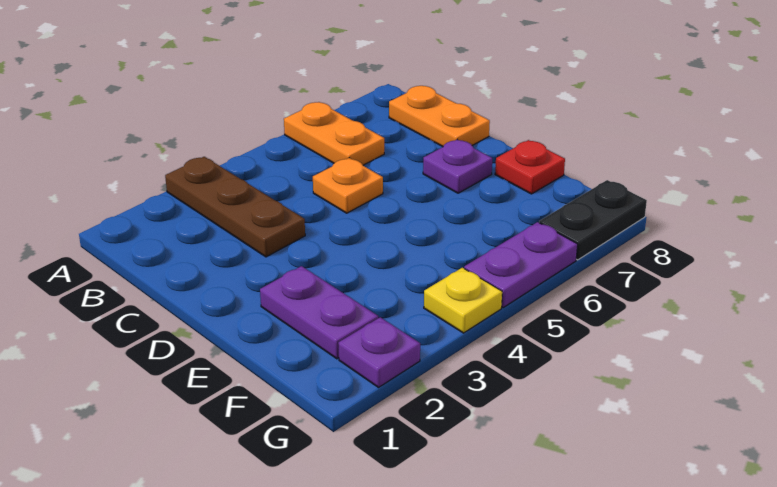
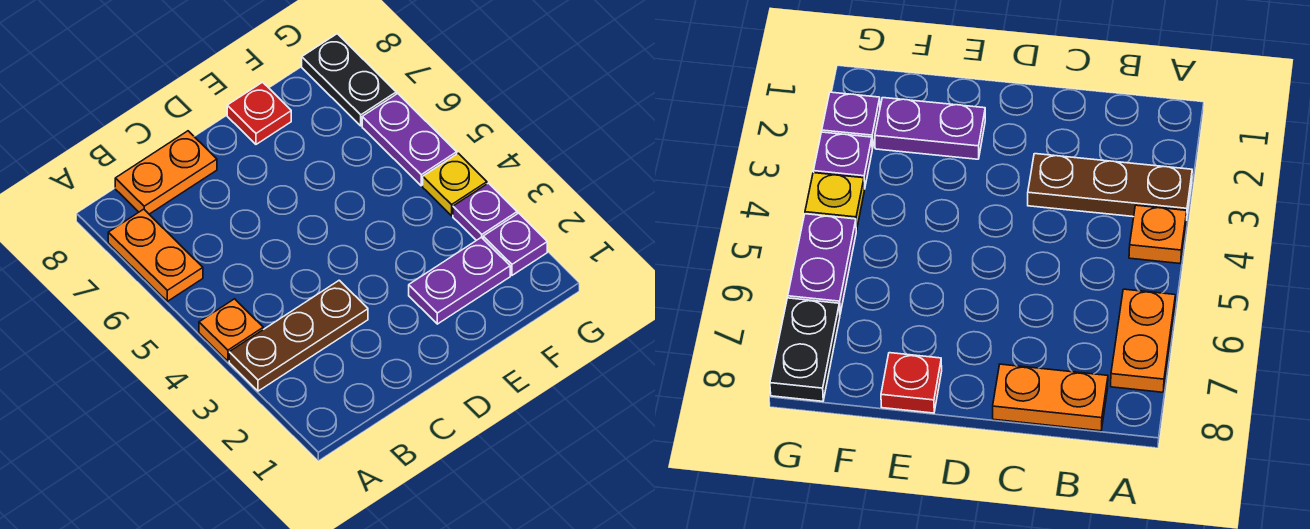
orange 1x2 plate [284,102,384,165] -> orange 1x2 plate turned to [108,209,203,301]
orange 1x1 plate [313,158,383,213] -> orange 1x1 plate moved to [199,299,263,361]
purple 1x1 plate [423,140,492,193] -> purple 1x1 plate moved to [453,183,517,240]

